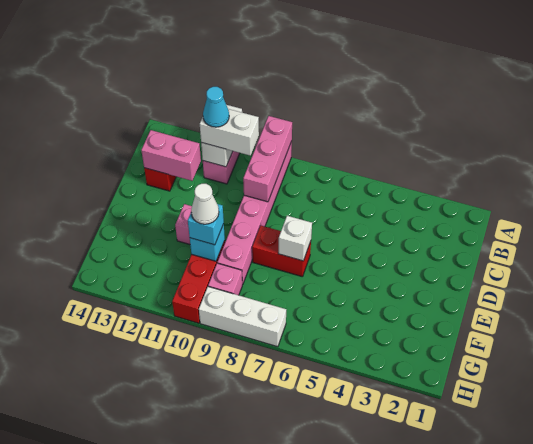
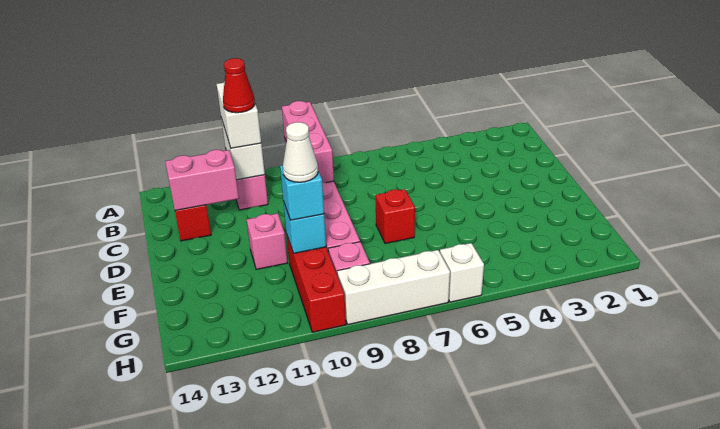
white 1x2 brick [200,109,259,156] -> white 1x2 brick turned to [217,81,261,148]
cyan 1x1 cone [203,87,229,127] -> red 1x1 cone [223,58,255,113]
red 1x2 brick [252,226,311,277] -> red 1x1 brick [376,189,415,243]
white 1x1 brick [278,216,312,261] -> white 1x1 brick moved to [440,243,484,302]

